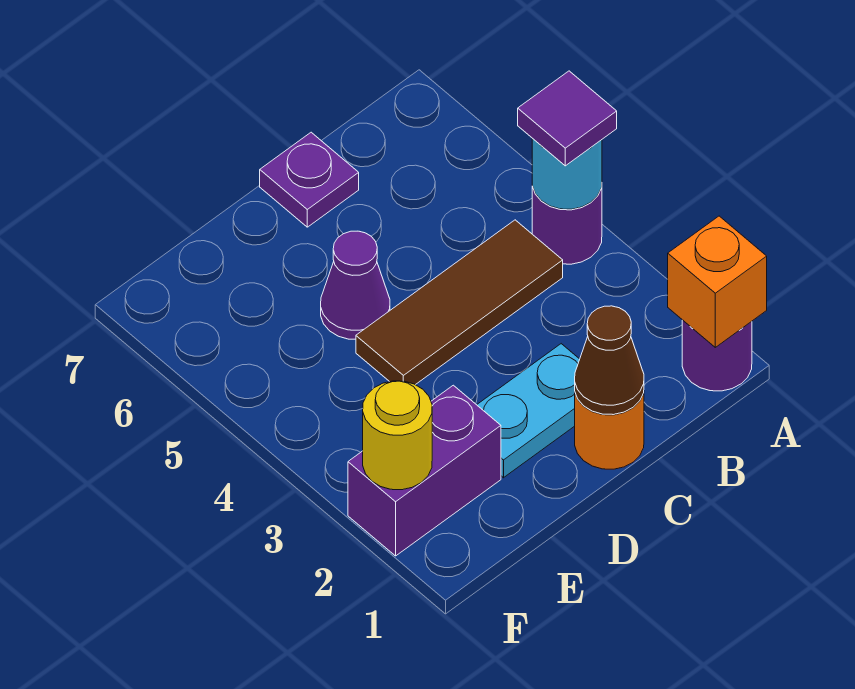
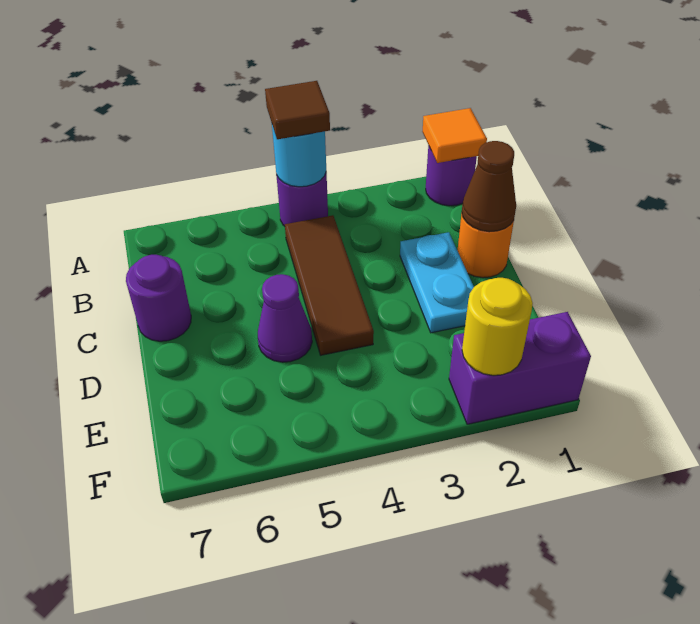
orange 1x1 brick [668,216,767,347] -> orange 1x1 tile [422,108,487,163]
purple 1x1 tile [518,71,617,166] -> brown 1x1 tile [265,81,330,139]
purple 1x1 plate [260,132,359,227] -> purple 1x1 round brick [126,255,191,341]
purple 1x2 brick [348,385,501,556] -> purple 1x2 brick turned to [449,312,591,424]

